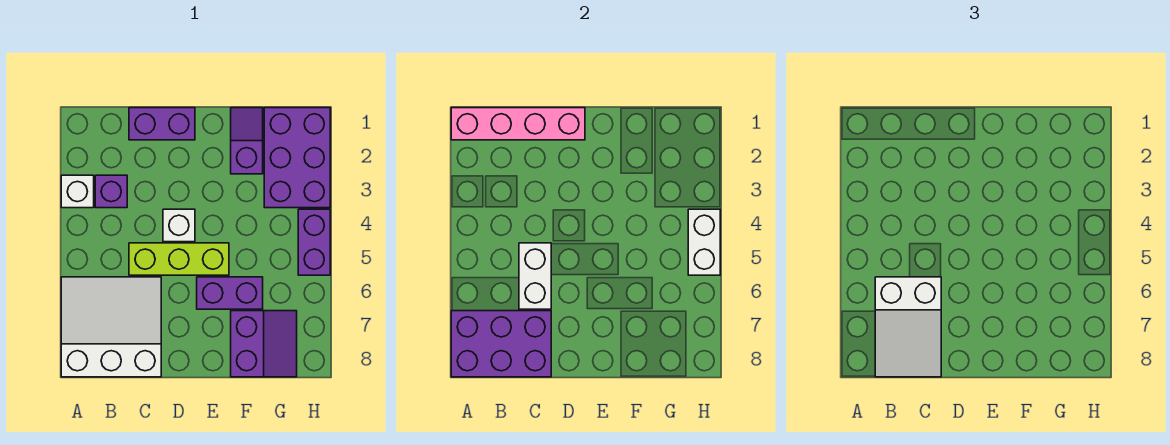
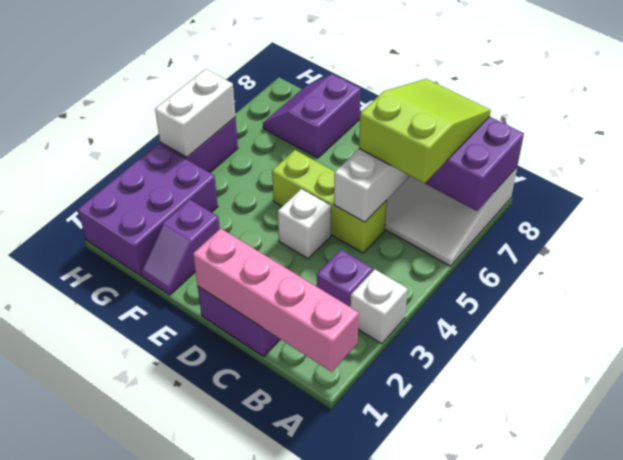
white 2x3 slope [875,277,941,377] -> lime 2x3 slope [359,79,491,183]
purple 1x2 brick [197,277,263,309] -> none

